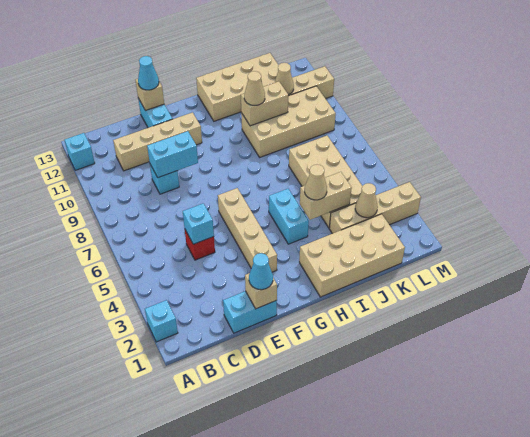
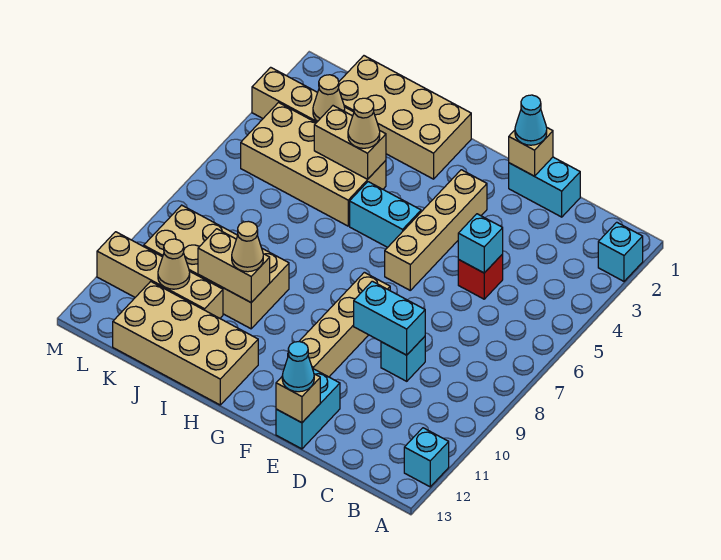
tan 1x4 brick [113,112,202,171] -> tan 1x4 brick turned to [288,272,390,377]
cyan 1x2 brick [269,189,309,244] -> cyan 1x2 brick turned to [350,182,421,247]
tan 2x4 brick [289,136,363,228] -> tan 2x4 brick turned to [241,103,386,226]

